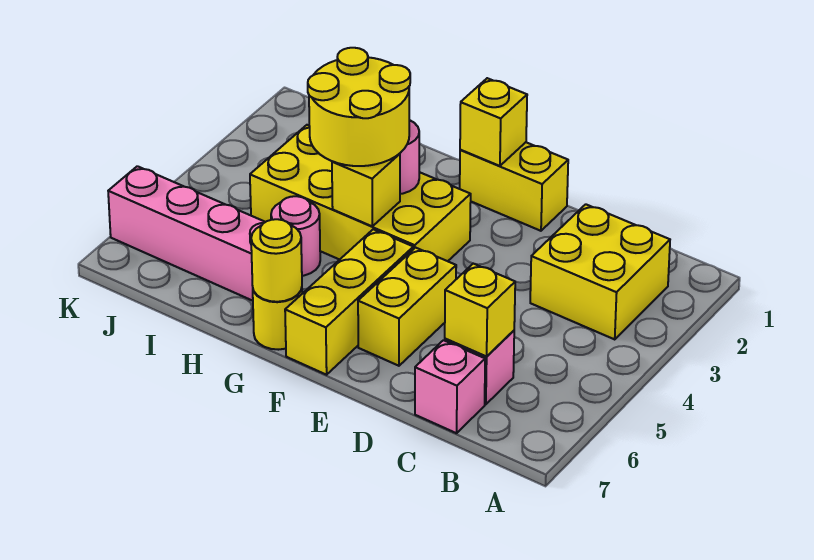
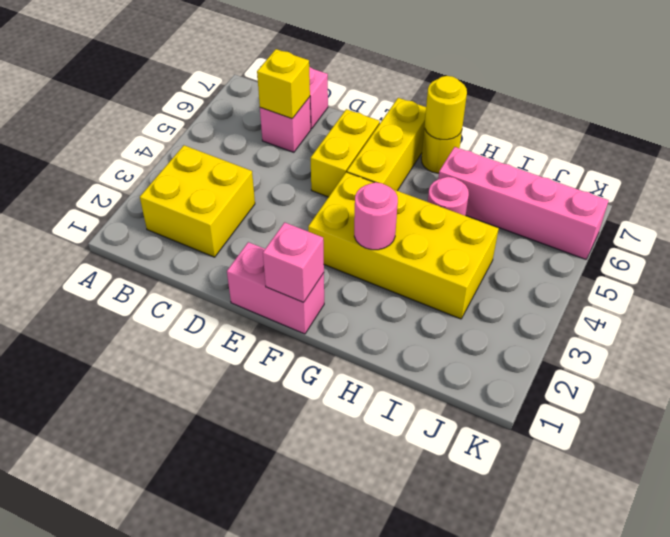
yellow 1x2 brick [460,142,568,231] -> pink 1x2 brick [227,242,324,334]
yellow 1x1 brick [460,78,527,166] -> pink 1x1 brick [263,222,324,302]
yellow 2x2 round brick [308,48,410,166] -> none
yellow 1x1 brick [332,154,400,226] -> none

